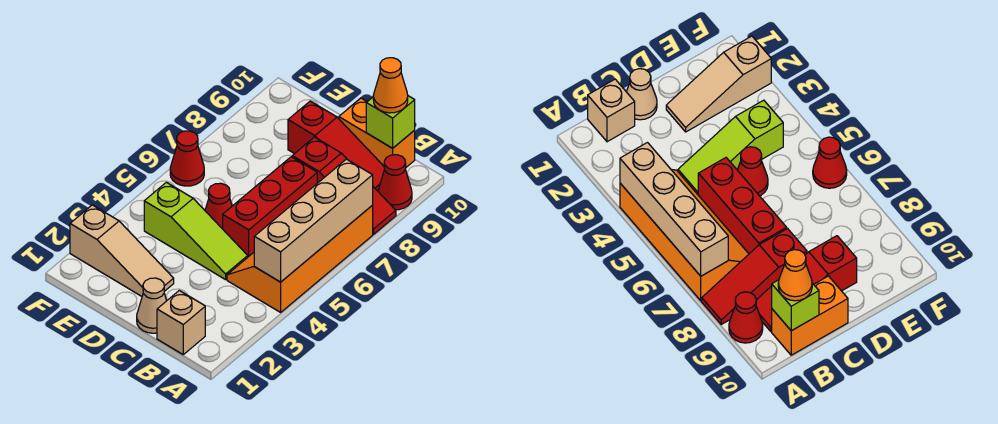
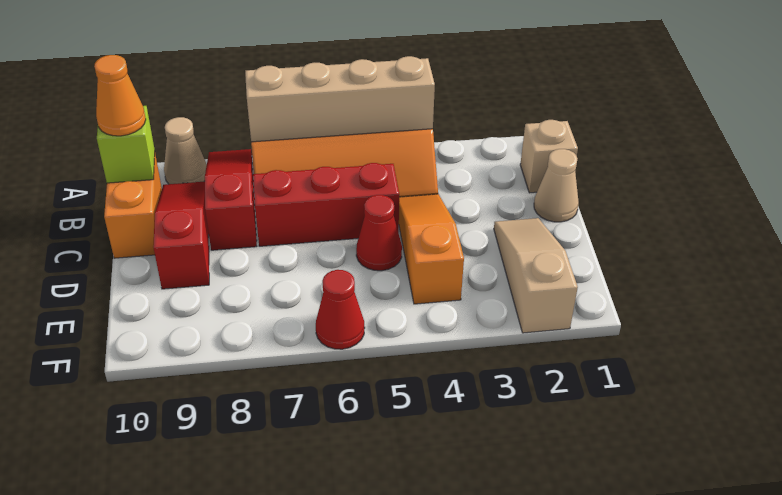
red 1x1 cone [378,155,412,210] -> tan 1x1 cone [164,117,207,184]
lime 1x3 slope [144,182,248,280] -> orange 1x3 slope [399,194,464,304]

